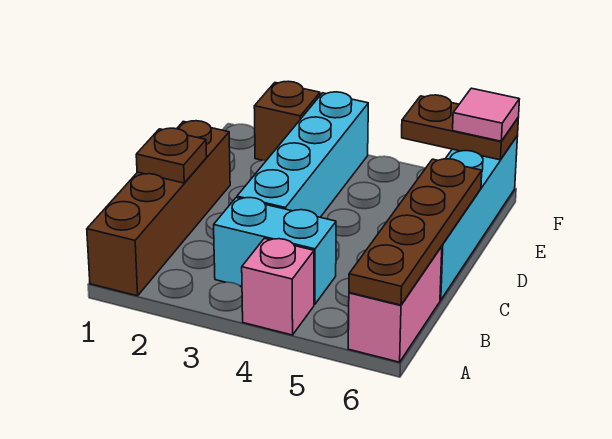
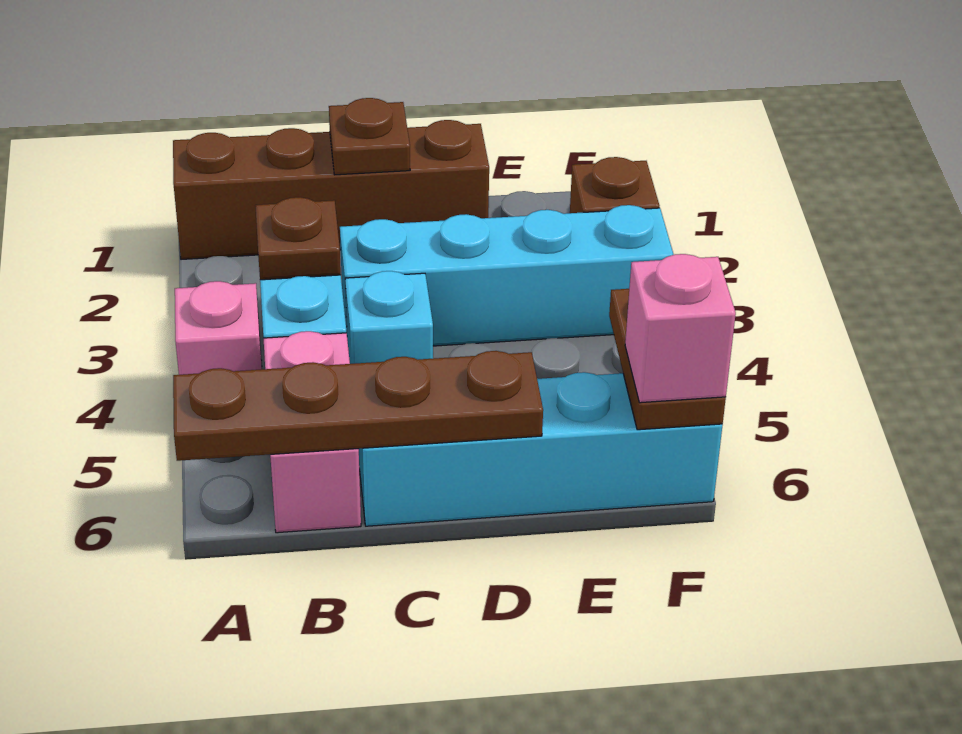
pink 1x2 brick [348,246,442,362] -> pink 1x2 brick turned to [263,331,361,533]
none -> brown 1x1 plate [255,197,341,280]
none -> cyan 1x1 brick [345,271,433,364]
pink 1x1 tile [453,88,519,141] -> pink 1x1 brick [625,254,736,403]

